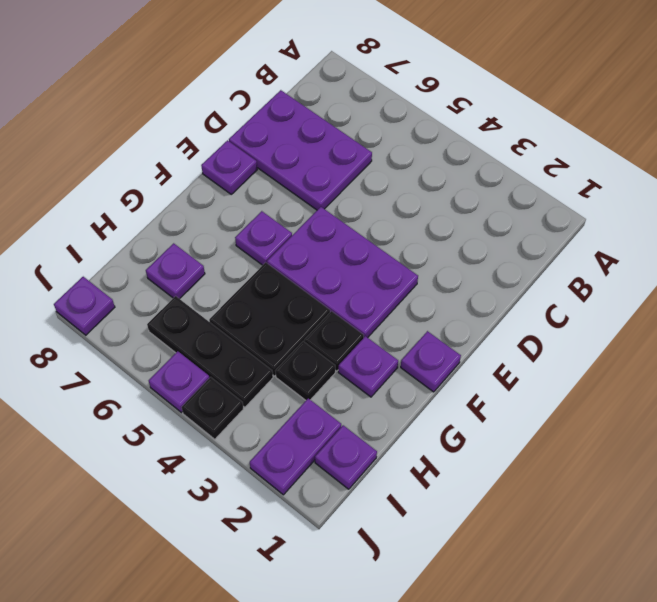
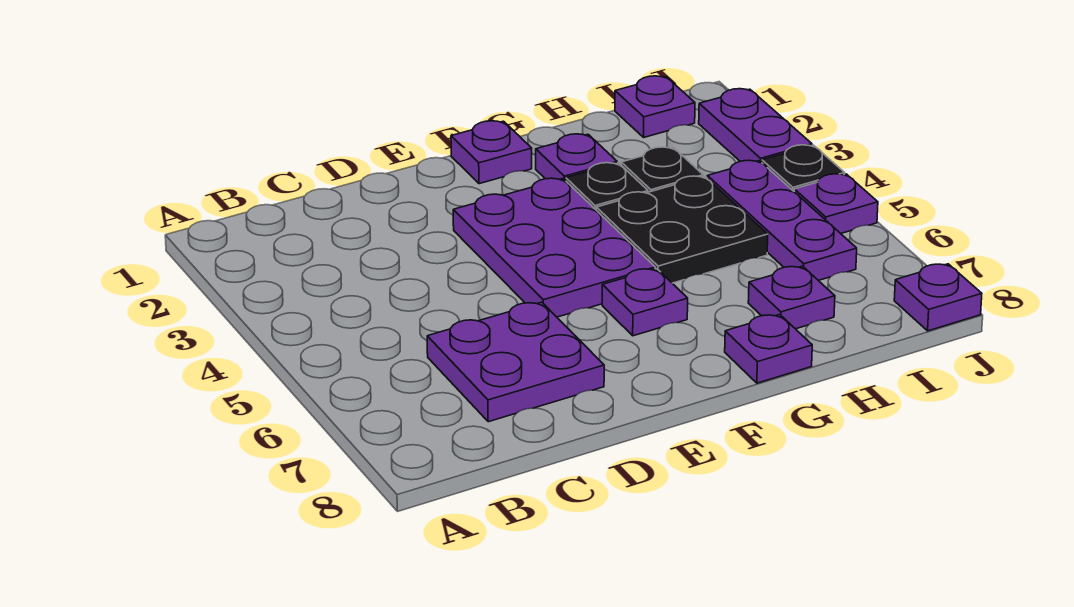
purple 2x3 plate [229,90,372,210] -> purple 2x2 plate [427,302,604,422]
purple 1x1 plate [201,140,257,194] -> purple 1x1 plate moved to [725,314,812,383]
purple 1x2 plate [250,398,341,495] -> purple 1x2 plate turned to [699,89,812,162]
black 1x3 plate [147,296,273,407] -> purple 1x3 plate [707,160,857,281]

